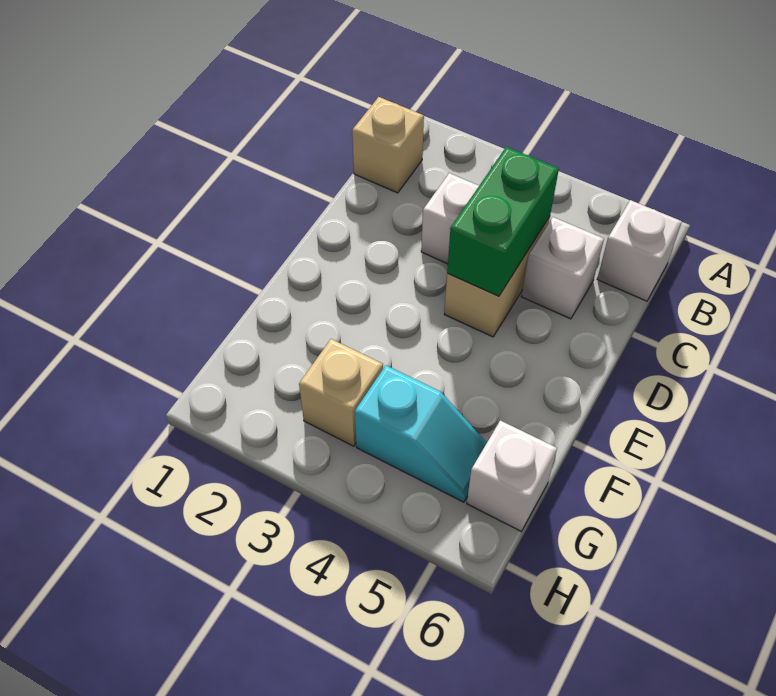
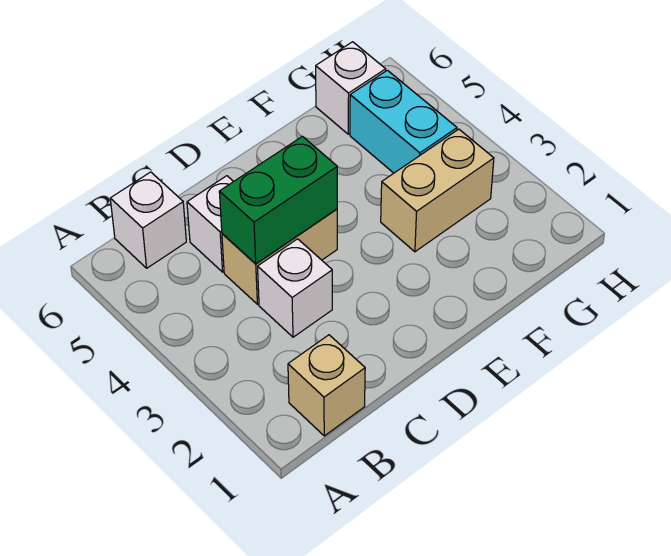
tan 1x1 brick [299,339,383,446] -> tan 1x2 brick [381,129,494,252]
cyan 1x2 slope [355,365,487,502] -> cyan 1x2 brick [350,70,457,173]

